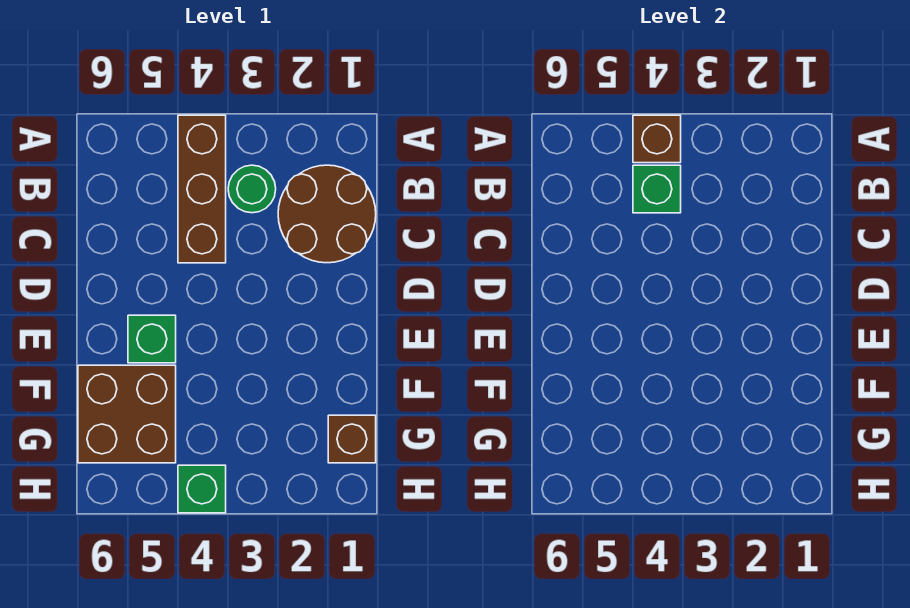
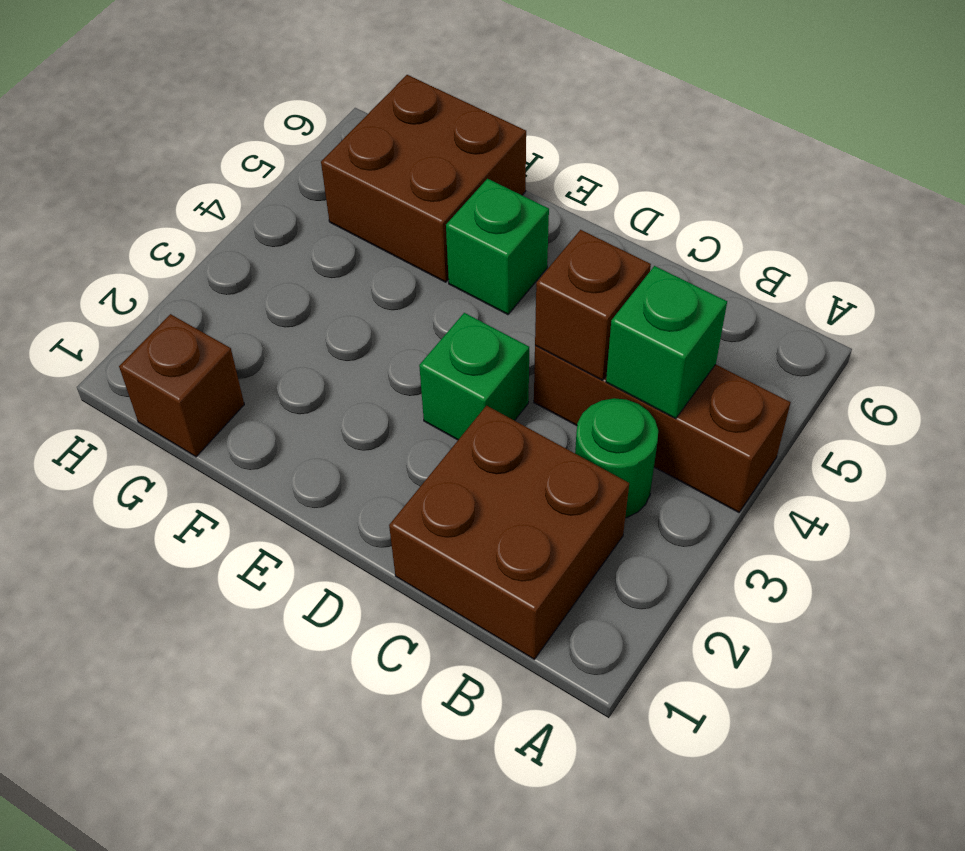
brown 1x1 brick [633,115,681,163] -> brown 1x1 brick moved to [535,230,651,380]
brown 2x2 round brick [278,165,376,263] -> brown 2x2 brick [389,406,629,659]
green 1x1 brick [178,465,226,513] -> green 1x1 brick moved to [419,313,529,440]

